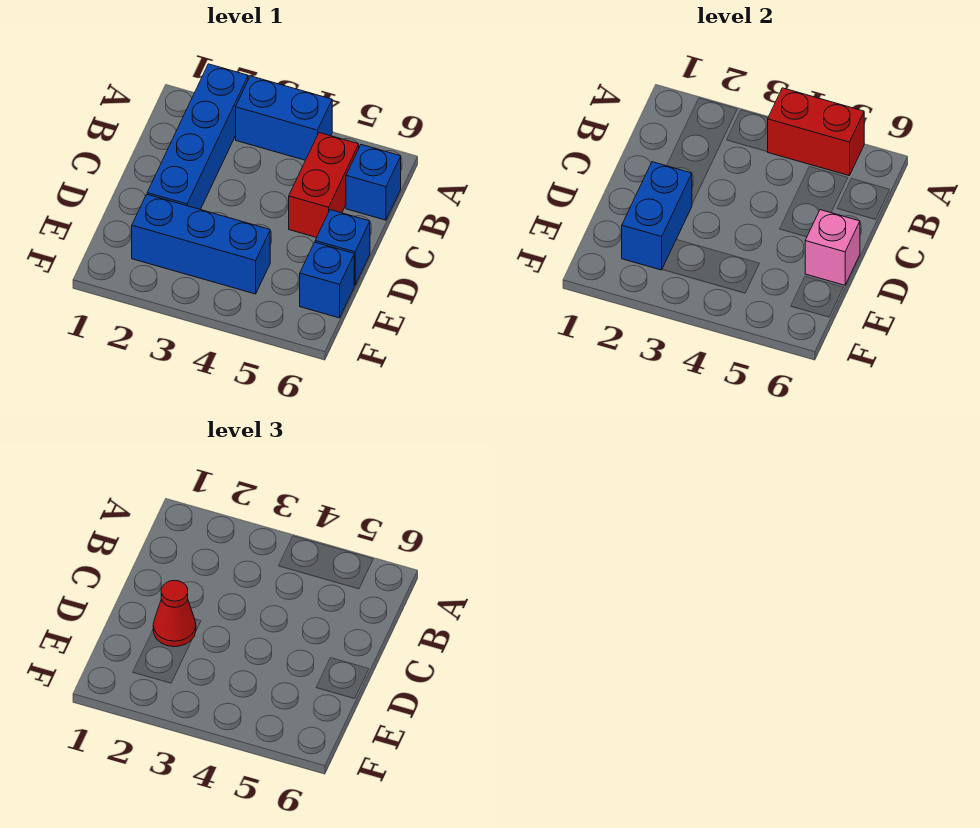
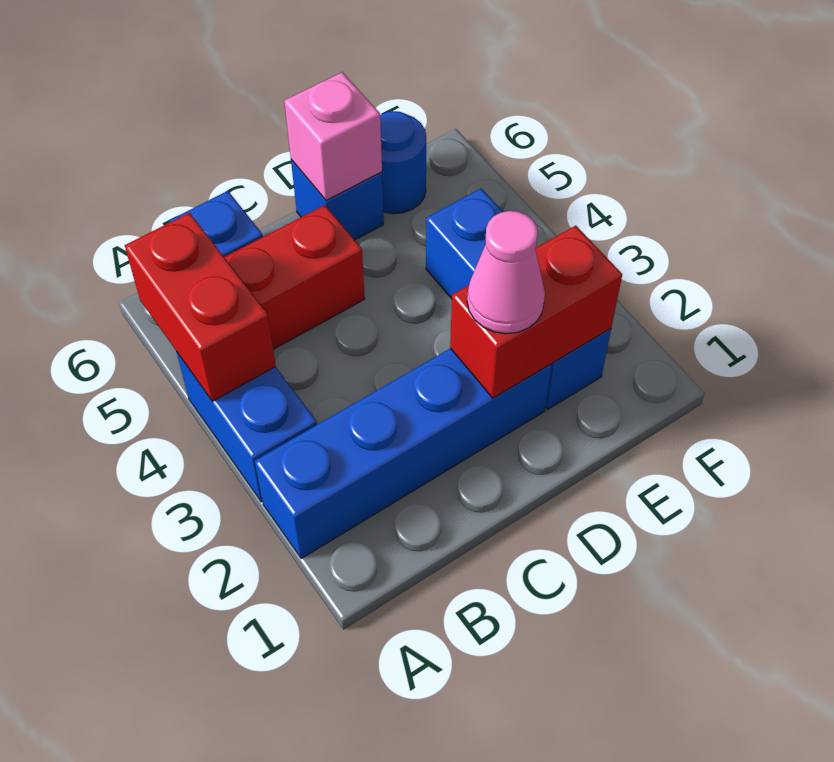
blue 1x2 brick [622,162,692,270] -> red 1x2 brick [450,226,622,398]
red 1x1 cone [153,580,196,647] -> pink 1x1 cone [467,211,545,334]
blue 1x1 brick [300,242,354,318] -> blue 1x1 round brick [380,111,426,214]

